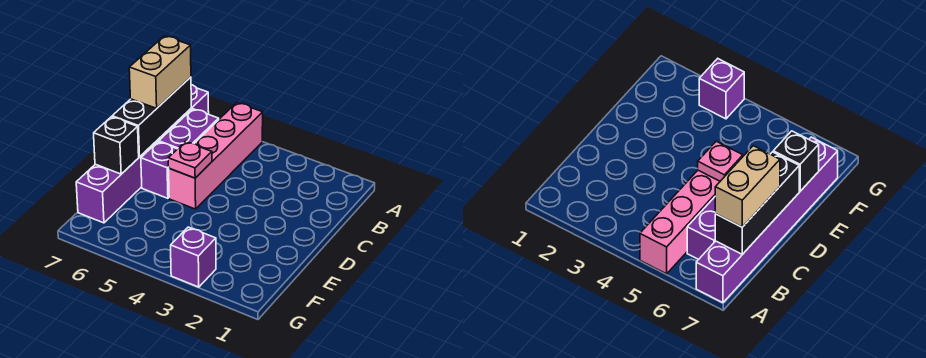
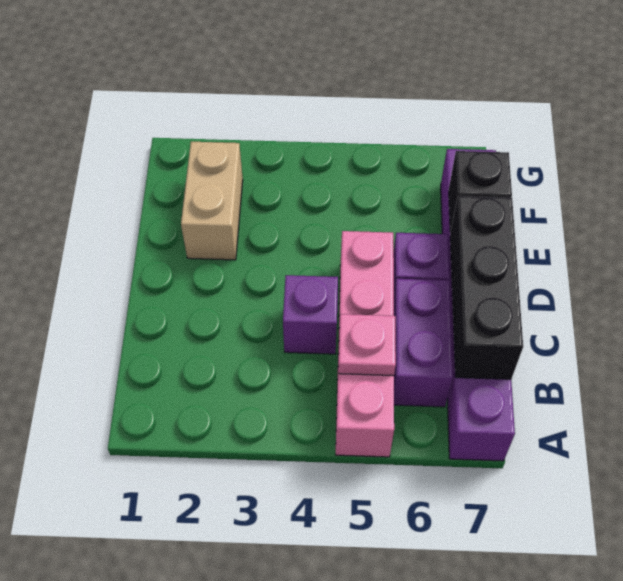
tan 1x2 brick [129,36,191,108] -> tan 1x2 brick moved to [181,142,243,260]
pink 1x1 plate [168,142,212,178] -> pink 1x1 plate moved to [338,314,396,376]
purple 1x1 brick [171,227,216,287] -> purple 1x1 brick moved to [283,275,338,354]

